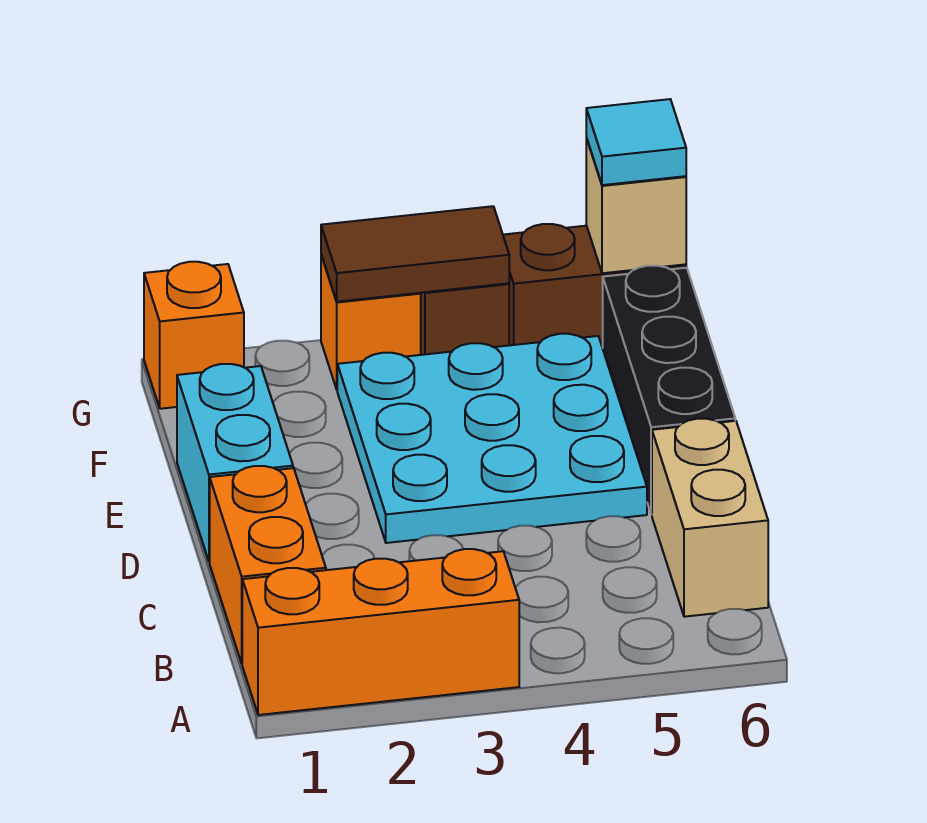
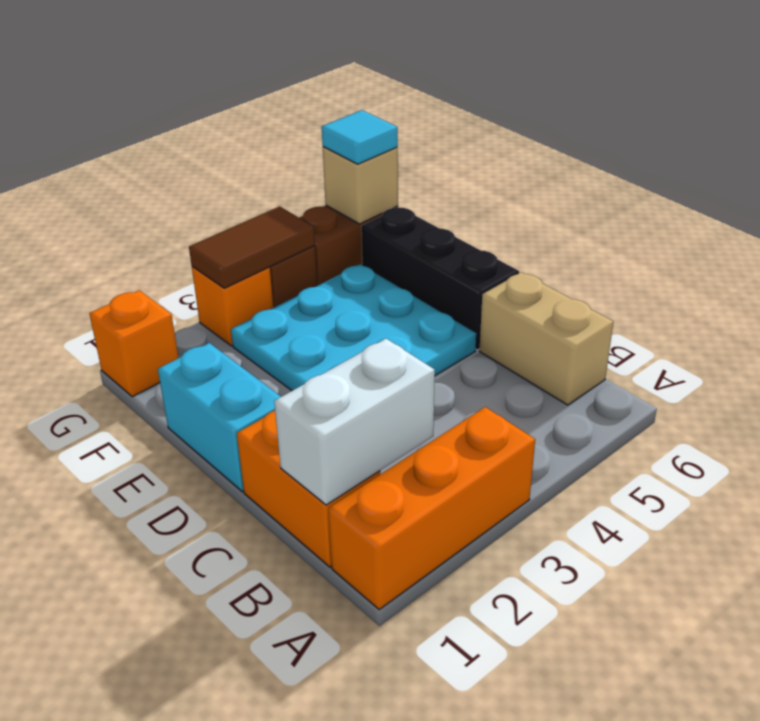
none -> white 1x2 brick [274,339,435,505]

